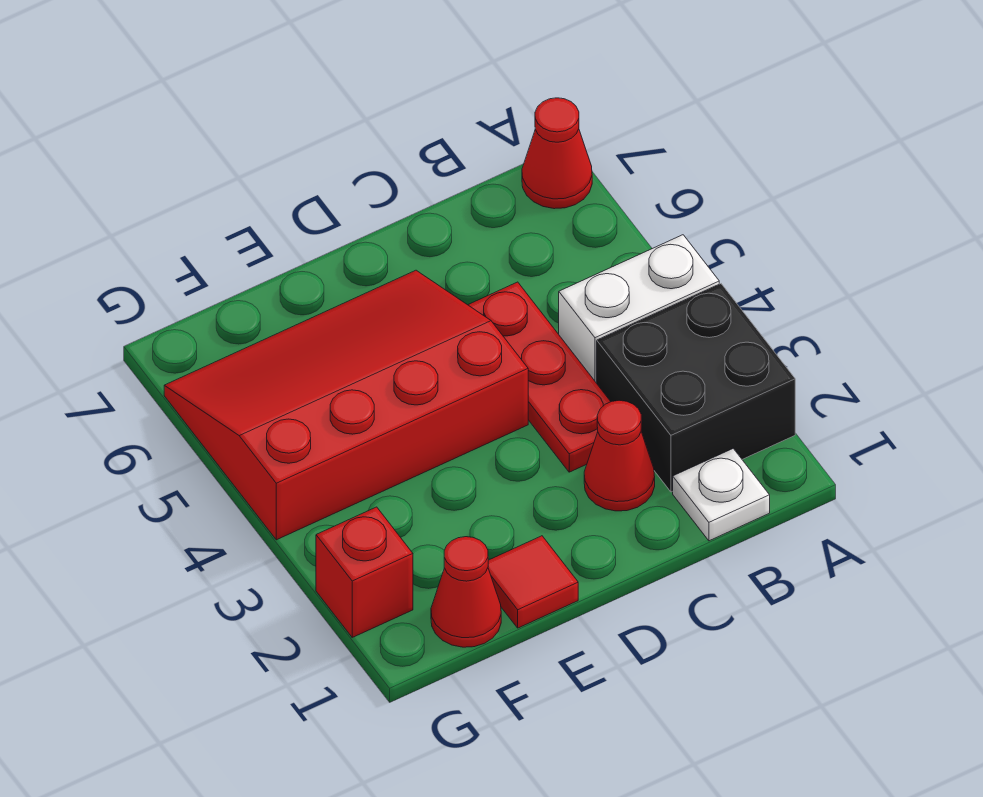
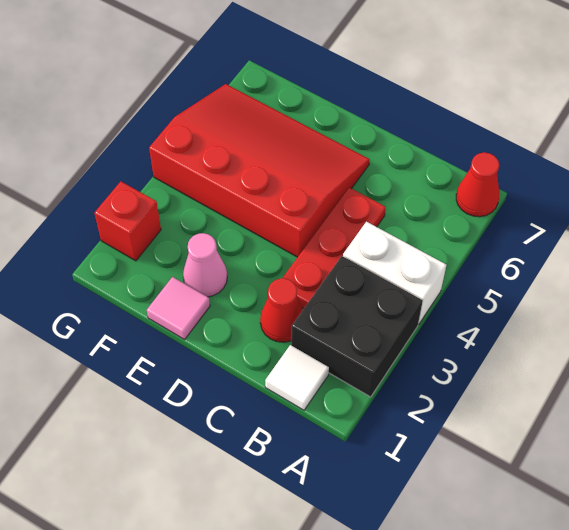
white 1x1 plate [673,449,770,541] -> white 1x1 tile [265,345,329,410]
red 1x1 tile [488,536,578,628] -> pink 1x1 tile [147,277,210,340]
none -> pink 1x1 cone [183,233,227,297]
red 1x1 cone [431,537,501,647] -> none

